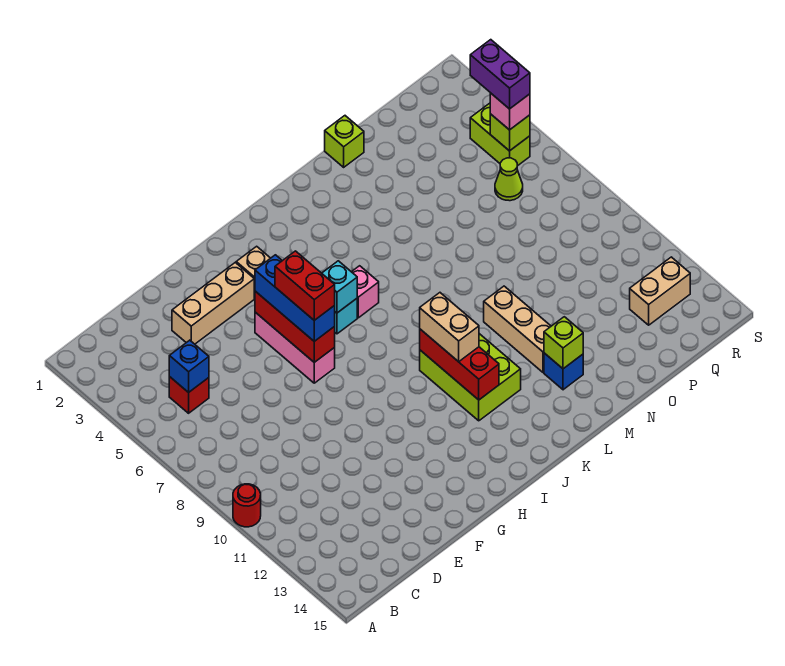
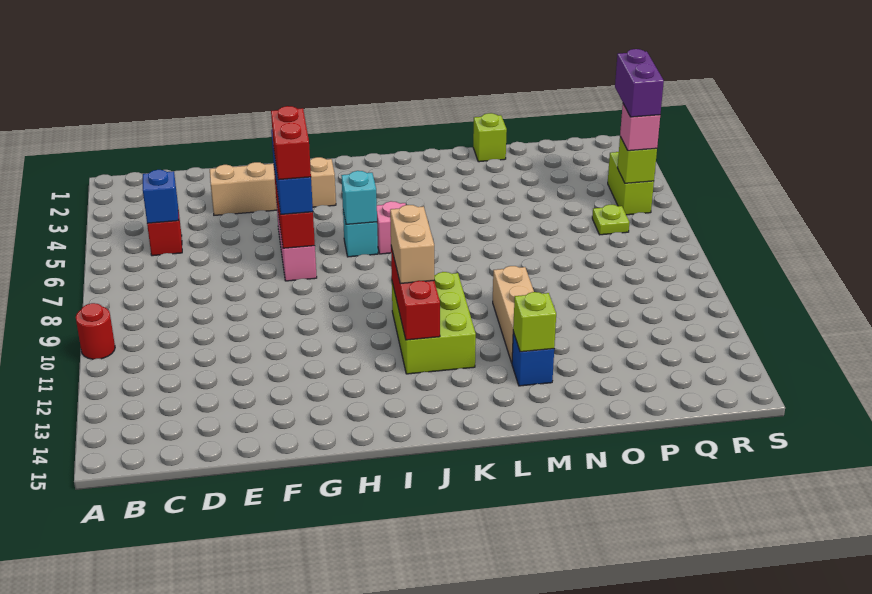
lime 1x1 cone [495,158,523,201] -> lime 1x1 plate [592,205,630,235]
tan 1x2 brick [630,257,690,325] -> none

